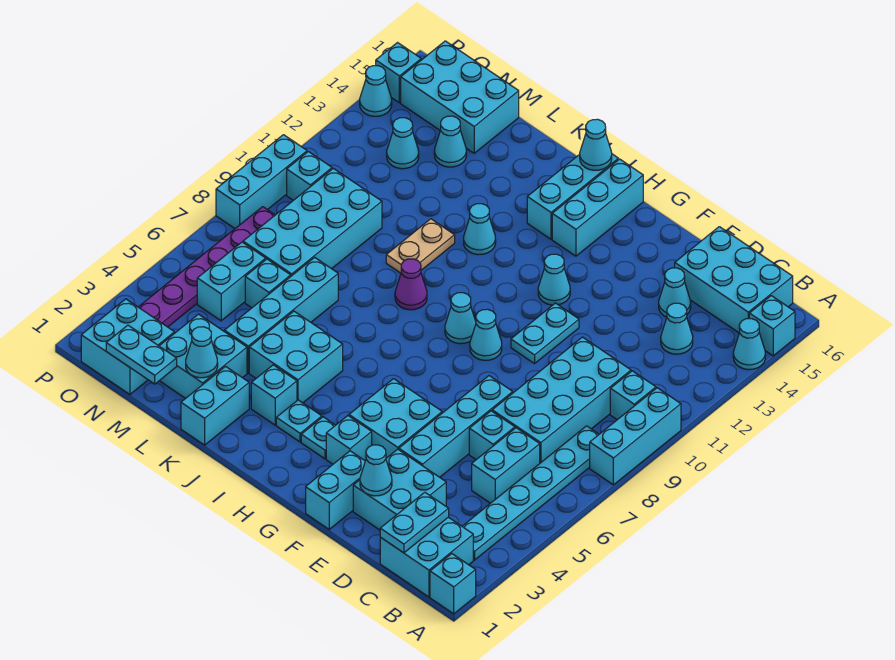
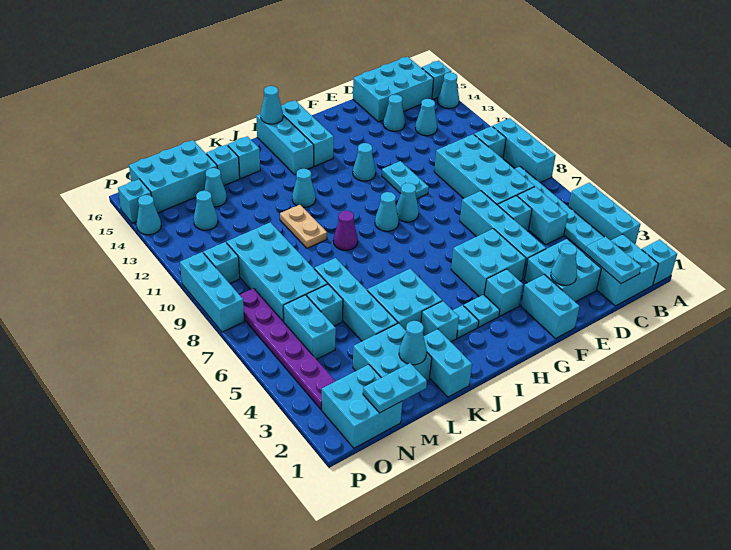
none -> cyan 1x3 brick [568,183,641,244]
none -> cyan 1x1 brick [228,136,260,178]
none -> cyan 1x1 brick [206,145,240,185]

